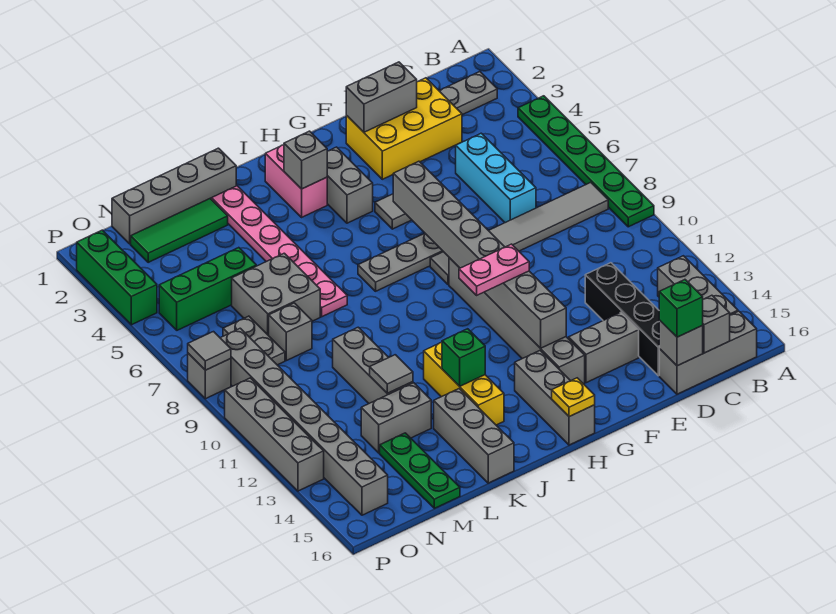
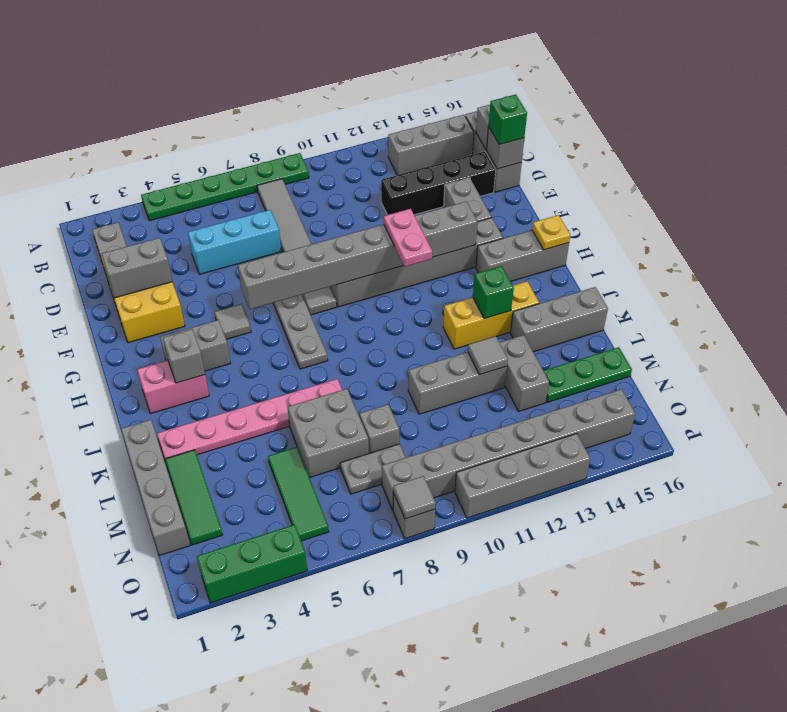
grey 1x2 brick [346,62,417,132] -> grey 1x2 brick turned to [102,238,172,298]
green 1x3 brick [159,248,256,330] -> green 1x3 tile [268,447,329,541]

